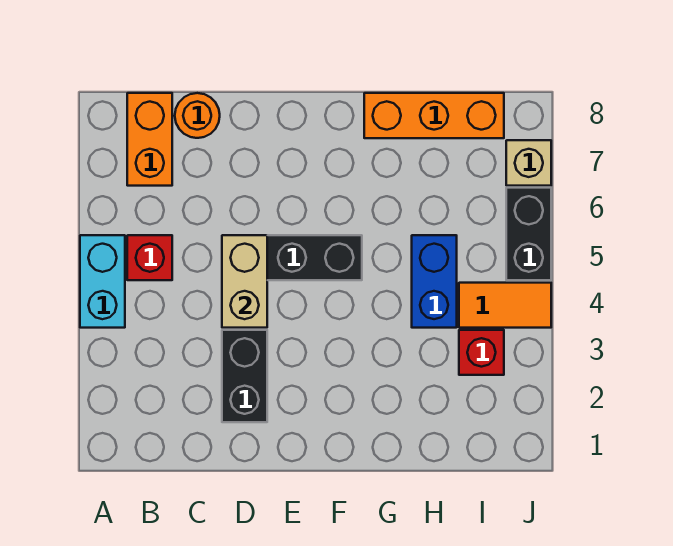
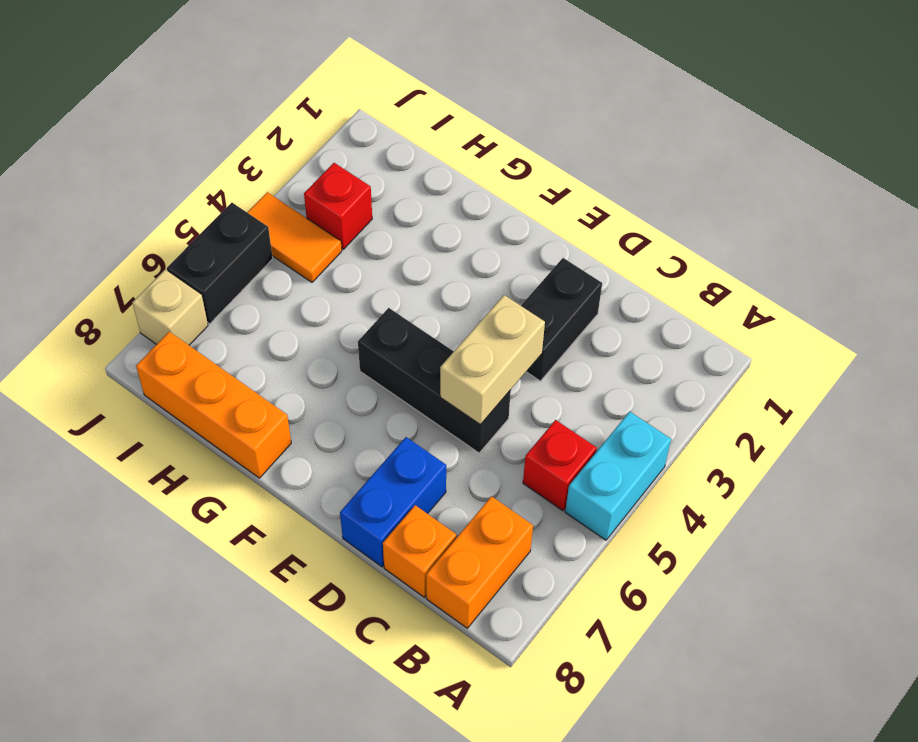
orange 1x1 round brick [175,93,220,138] -> orange 1x1 brick [383,505,456,597]
blue 1x2 brick [412,235,457,328] -> blue 1x2 brick moved to [340,437,446,567]

